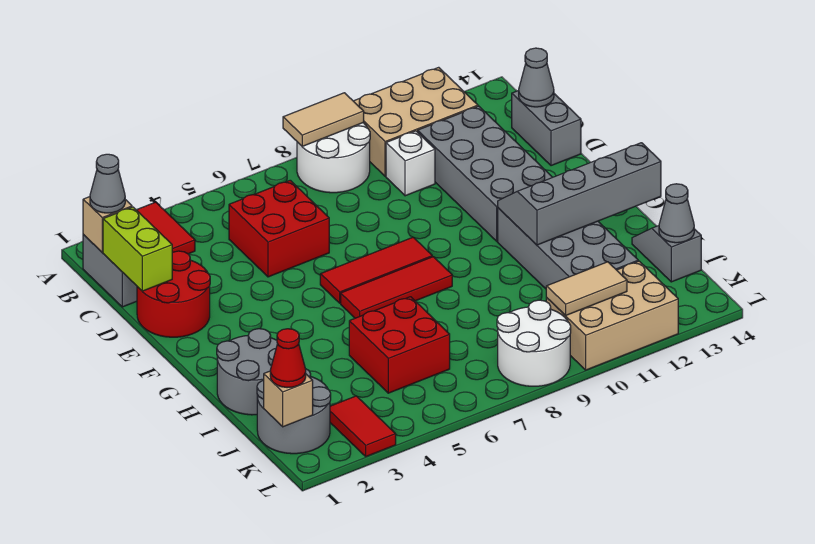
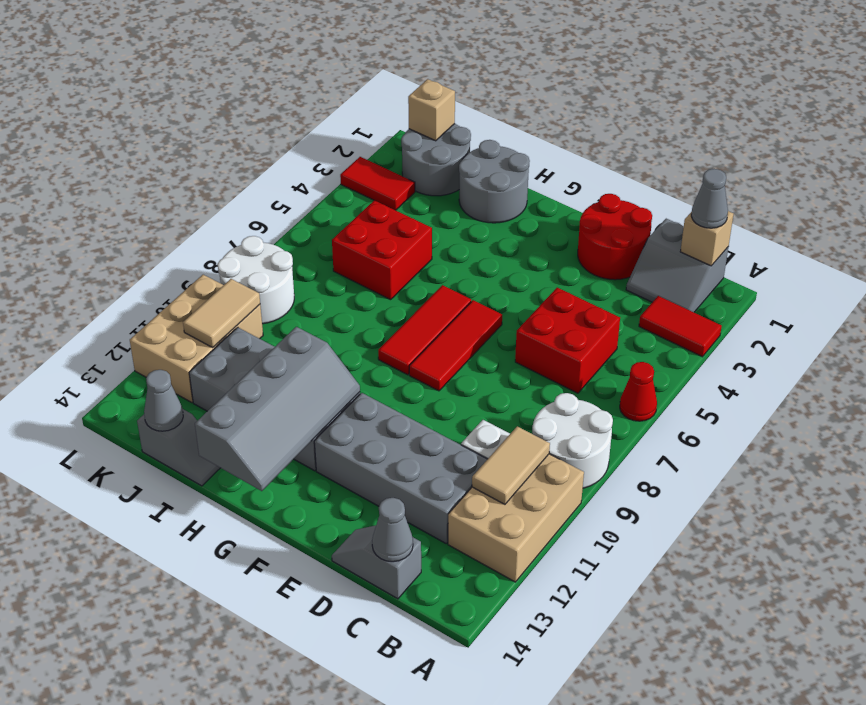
tan 1x2 tile [283,93,364,146] -> tan 1x2 tile moved to [472,426,550,504]
lime 1x2 brick [103,207,172,291] -> none
grey 1x2 brick [512,90,581,166] -> grey 1x2 slope [332,525,421,599]
red 1x1 cone [270,329,306,388] -> red 1x1 cone moved to [620,362,657,421]

